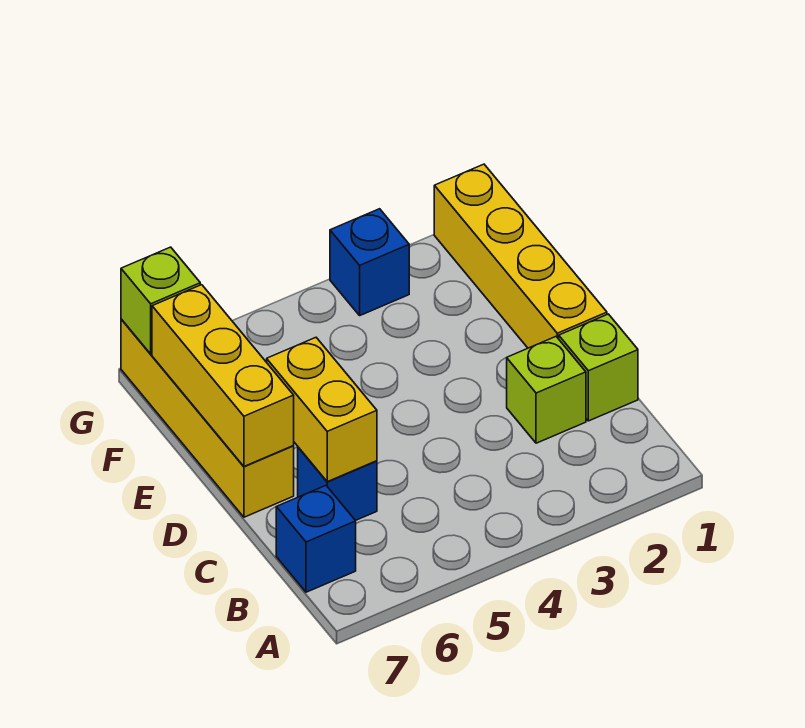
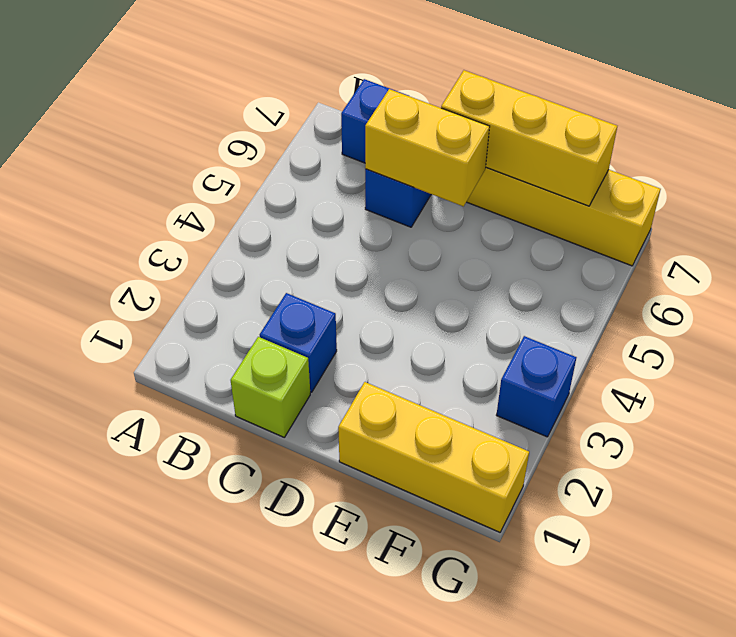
lime 1x1 brick [507,337,586,443] -> blue 1x1 brick [260,293,337,392]
yellow 1x4 brick [434,164,607,348] -> yellow 1x3 brick [338,382,529,532]
lime 1x1 brick [121,247,200,354] -> none

